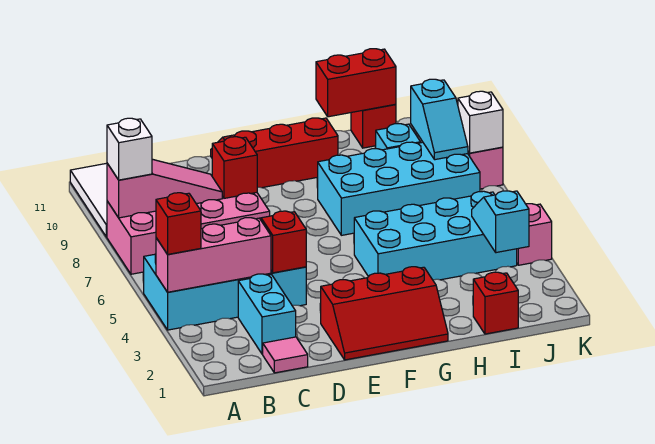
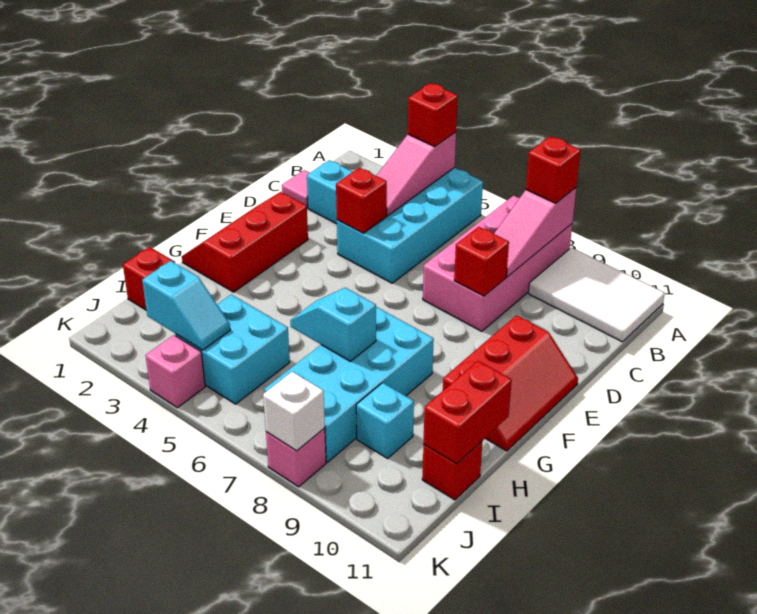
pink 1x3 brick [156,218,271,292] -> pink 1x3 slope [376,132,456,216]
white 1x1 brick [107,118,152,180] -> red 1x1 brick [526,136,581,203]
cyan 2x4 brick [354,191,517,280] -> cyan 2x2 brick [175,295,290,404]
cyan 1x2 slope [411,79,468,160] -> cyan 1x2 slope moved to [290,288,376,361]

